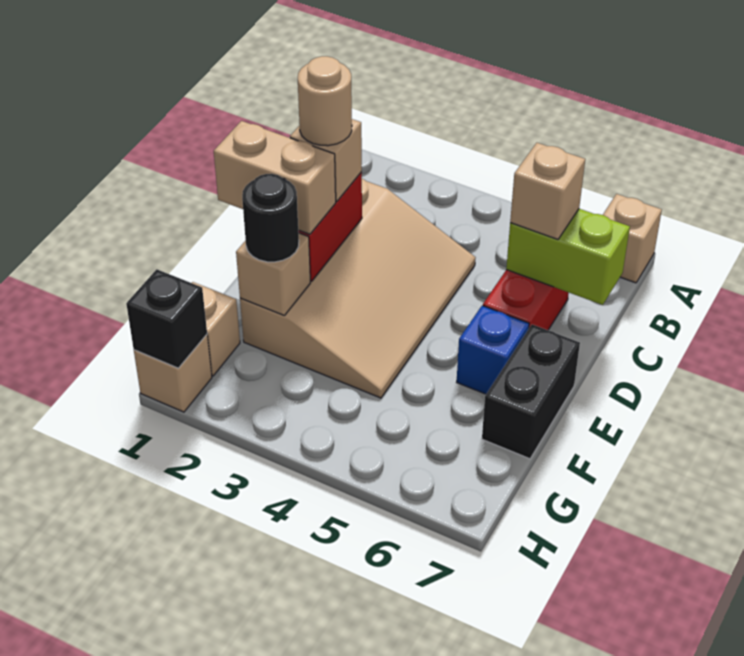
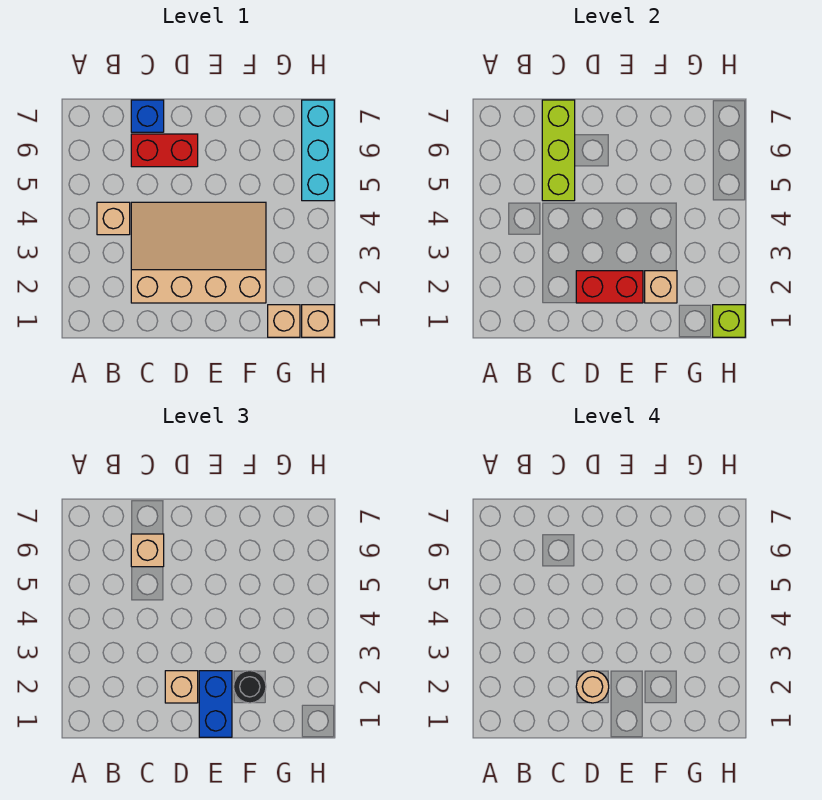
tan 1x1 brick [603,194,662,283] -> tan 1x1 brick moved to [97,202,130,235]
lime 1x2 brick [506,209,630,305] -> lime 1x3 brick [542,100,575,201]
tan 1x2 brick [214,121,336,234] -> blue 1x2 brick [199,671,232,737]
blue 1x1 brick [457,306,529,394] -> blue 1x1 brick moved to [131,100,164,132]
black 1x2 brick [482,325,580,459] -> none
black 1x1 brick [126,269,207,368] -> lime 1x1 brick [713,305,745,337]
none -> cyan 1x3 brick [302,100,334,201]

